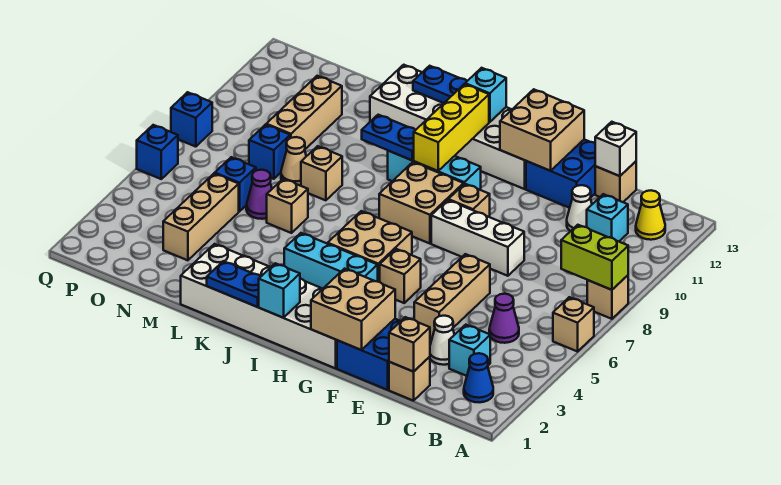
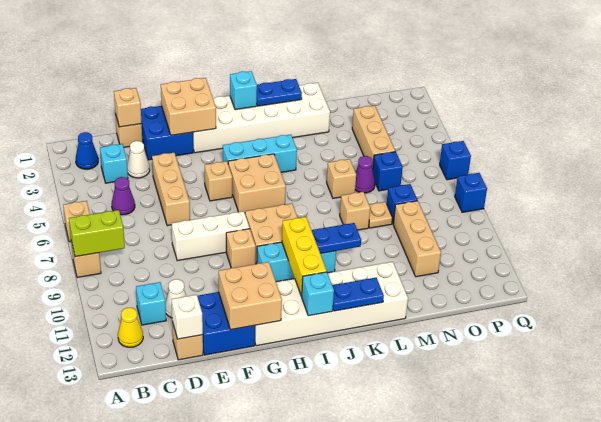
tan 1x1 cone [281,137,306,186] -> tan 1x1 plate [369,202,392,228]

